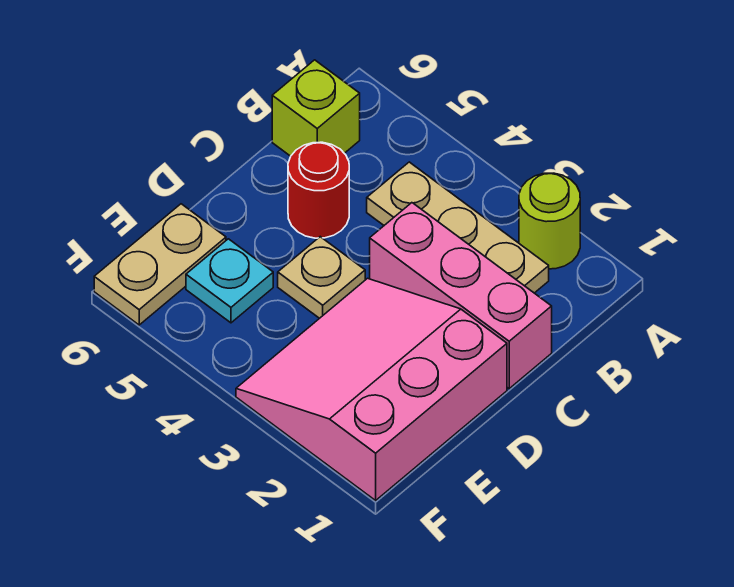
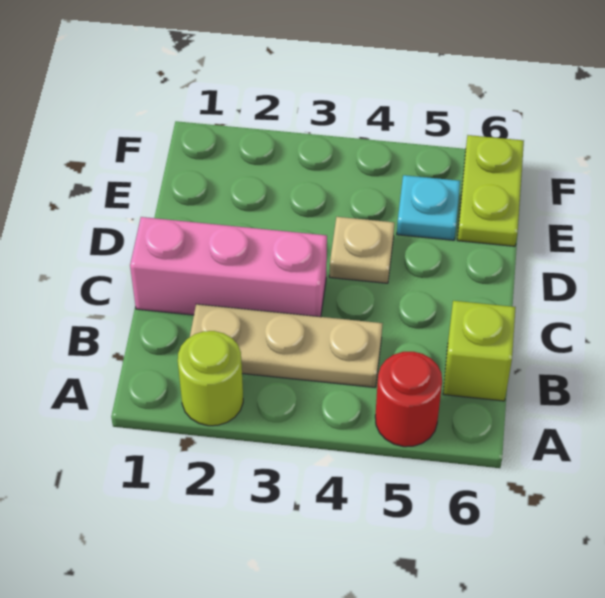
red 1x1 round brick [288,142,349,238] -> red 1x1 round brick moved to [375,352,442,447]
pink 3x3 slope [236,278,507,500] -> none
tan 1x2 plate [94,204,226,325] -> lime 1x2 plate [457,135,524,246]

